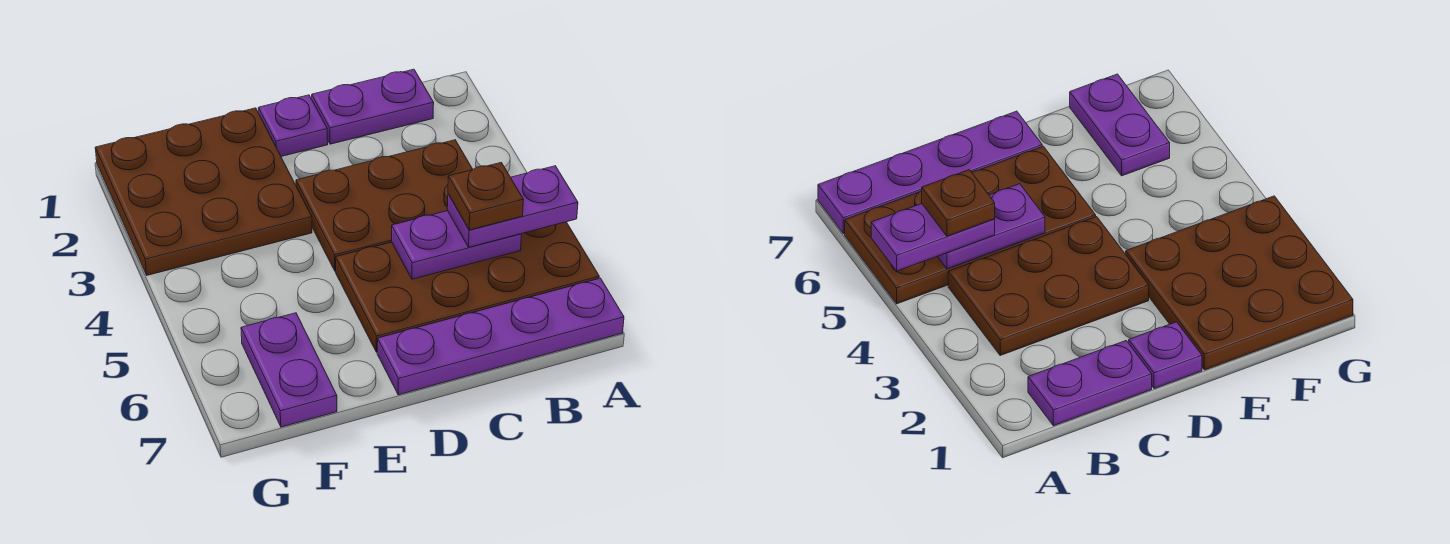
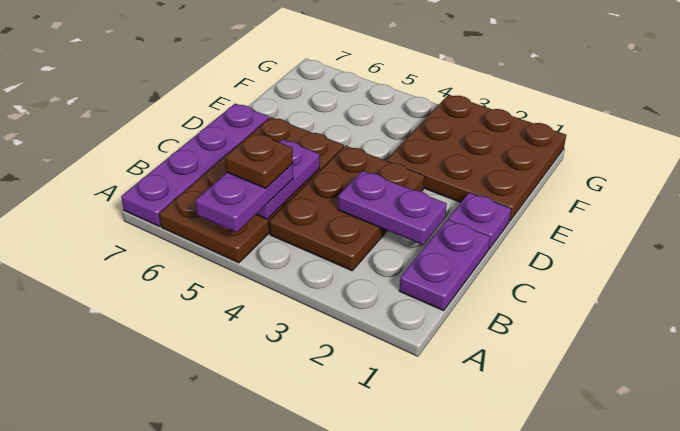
purple 1x2 plate [241,313,337,427] -> purple 1x2 plate moved to [338,171,447,245]

